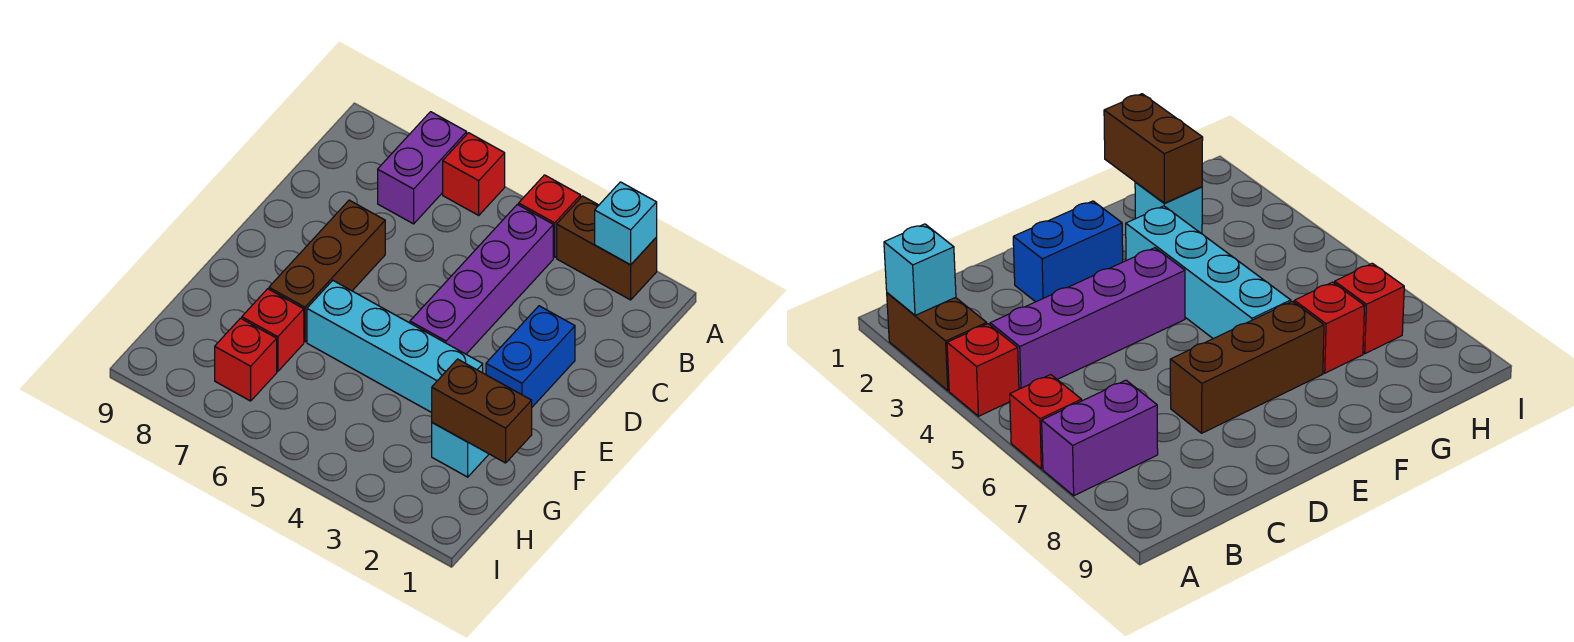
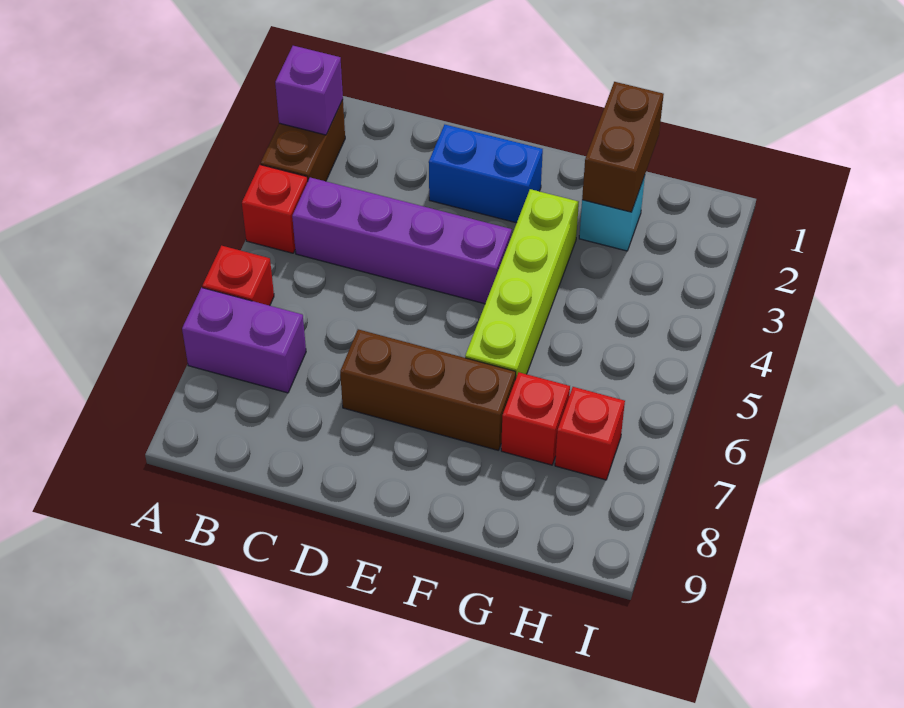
cyan 1x1 brick [595,182,657,265] -> purple 1x1 brick [275,46,343,135]
cyan 1x4 brick [307,281,483,413] -> lime 1x4 brick [465,189,579,380]

